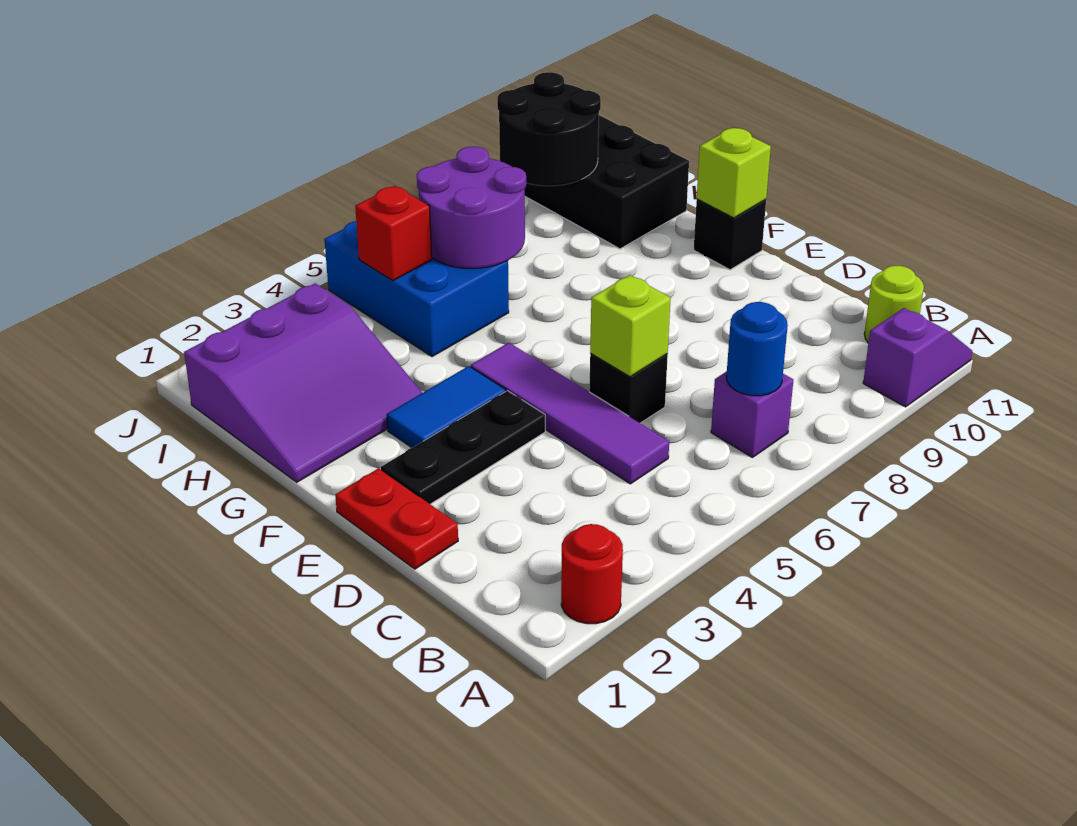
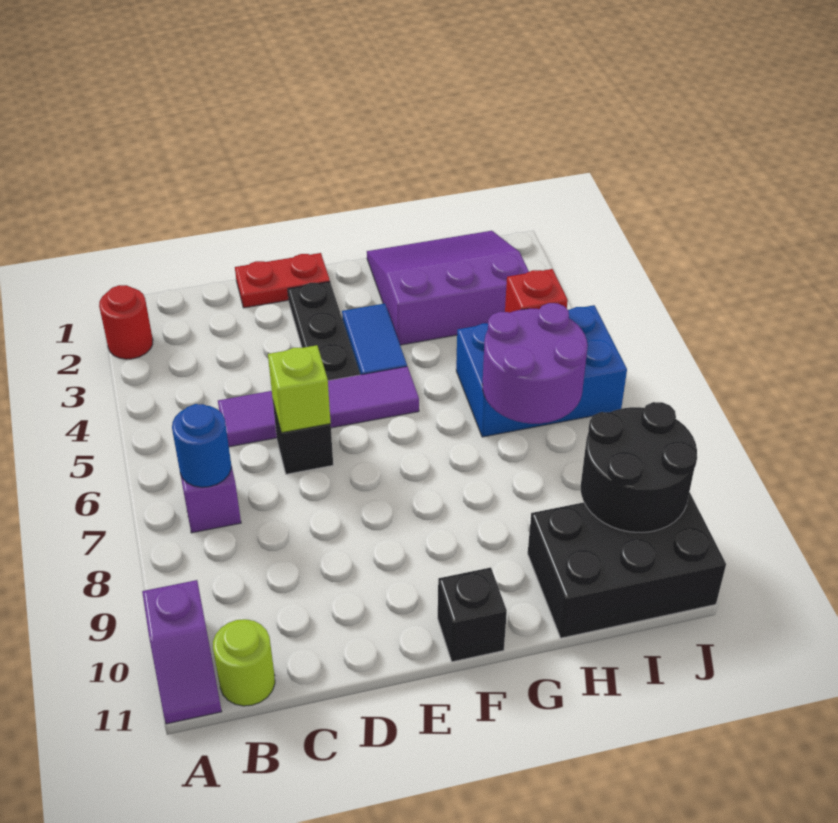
lime 1x1 brick [697,128,771,218] -> none
purple 3x3 slope [184,283,422,482] -> purple 3x3 slope turned to [367,231,529,345]

